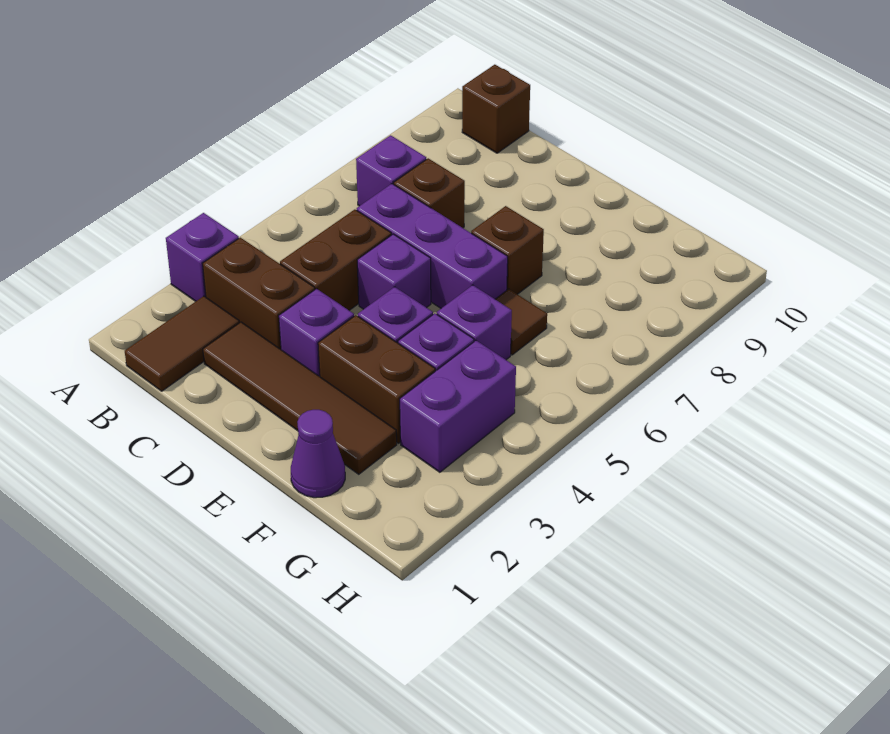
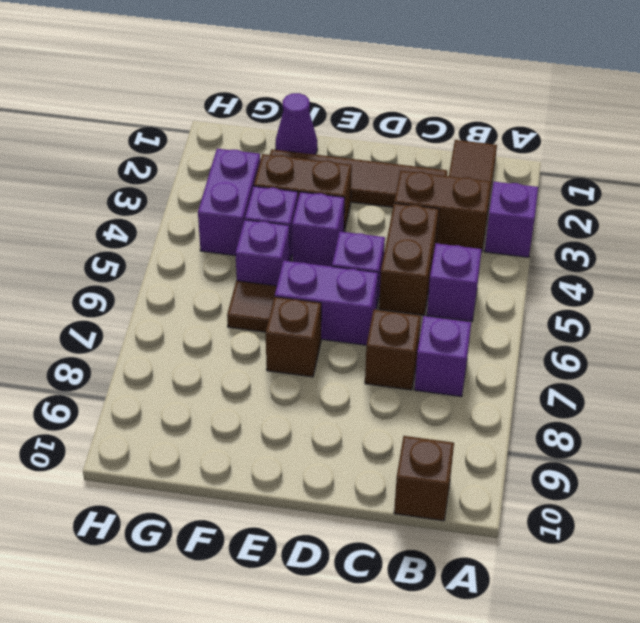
purple 1x3 brick [357,184,508,308] -> purple 1x2 brick [275,261,378,345]
purple 1x1 brick [279,289,354,377] -> purple 1x1 brick moved to [427,243,482,321]

